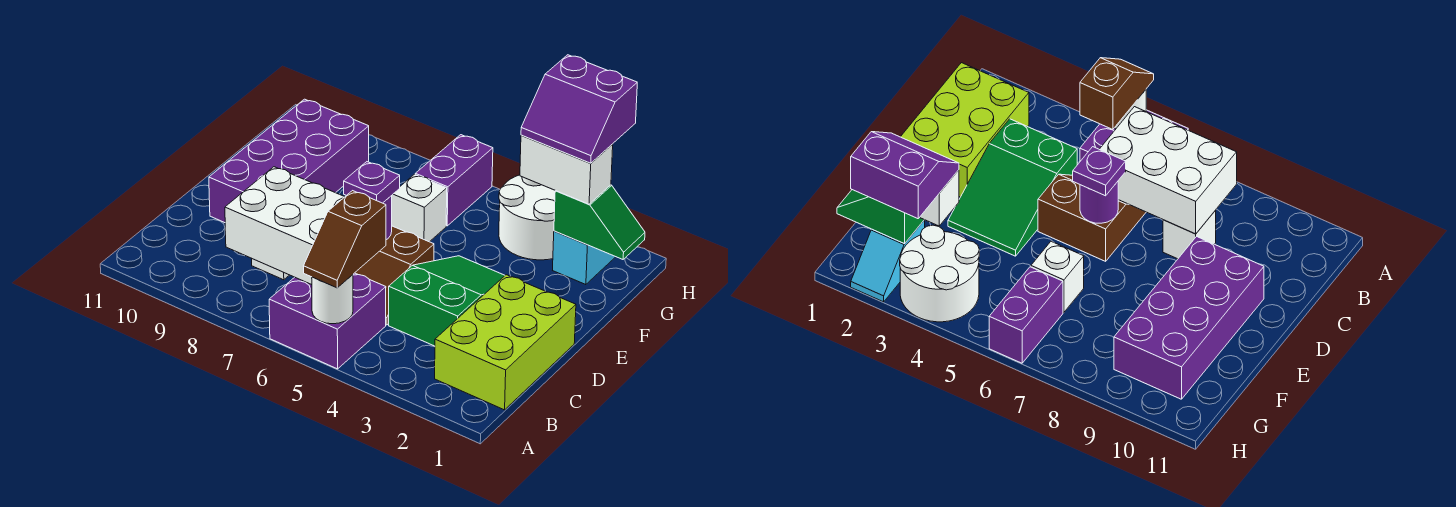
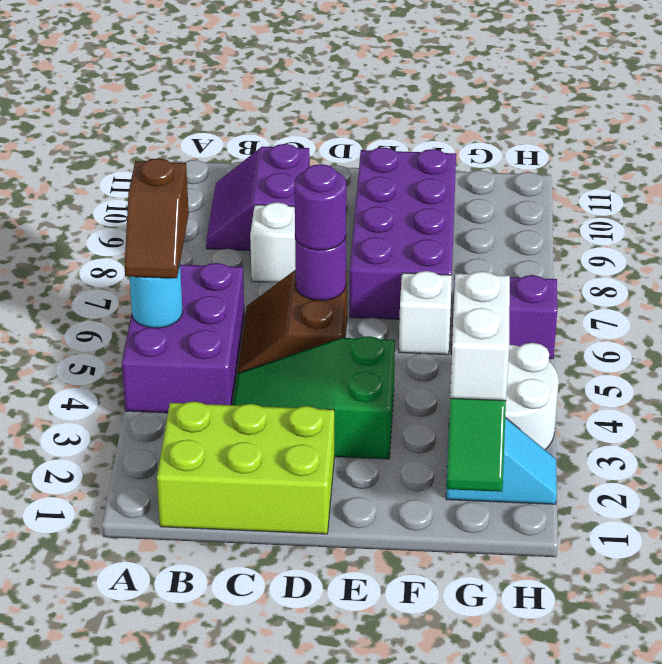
purple 2x2 brick [269,273,386,369] -> purple 2x3 brick [122,263,244,413]
white 1x1 round brick [312,275,353,324] -> cyan 1x1 round brick [130,265,183,328]
brown 1x2 slope [304,191,386,288] -> brown 1x2 slope turned to [125,158,189,278]
white 2x3 brick [225,167,344,285] -> none
green 2x3 slope [389,256,505,346] -> green 2x3 slope turned to [233,336,395,459]
purple 1x1 plate [344,162,400,203] -> purple 1x1 round brick [294,164,346,250]
purple 2x4 brick [209,99,369,223] -> purple 2x4 brick turned to [350,147,456,319]
purple 2x2 slope [521,55,637,163] -> purple 2x2 slope moved to [206,144,310,251]

